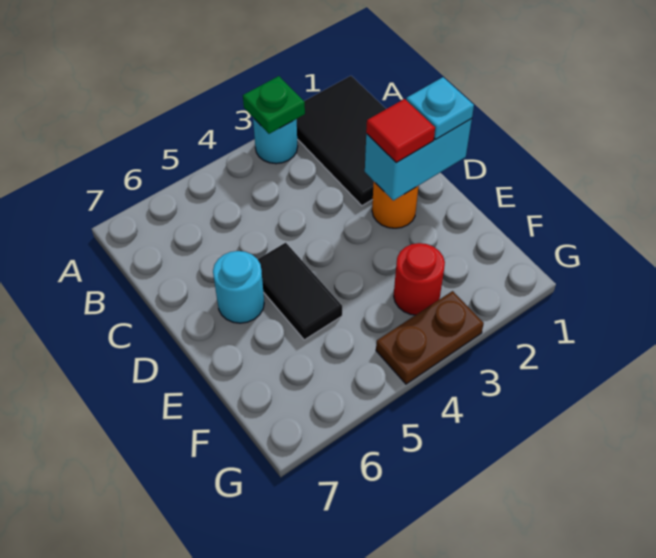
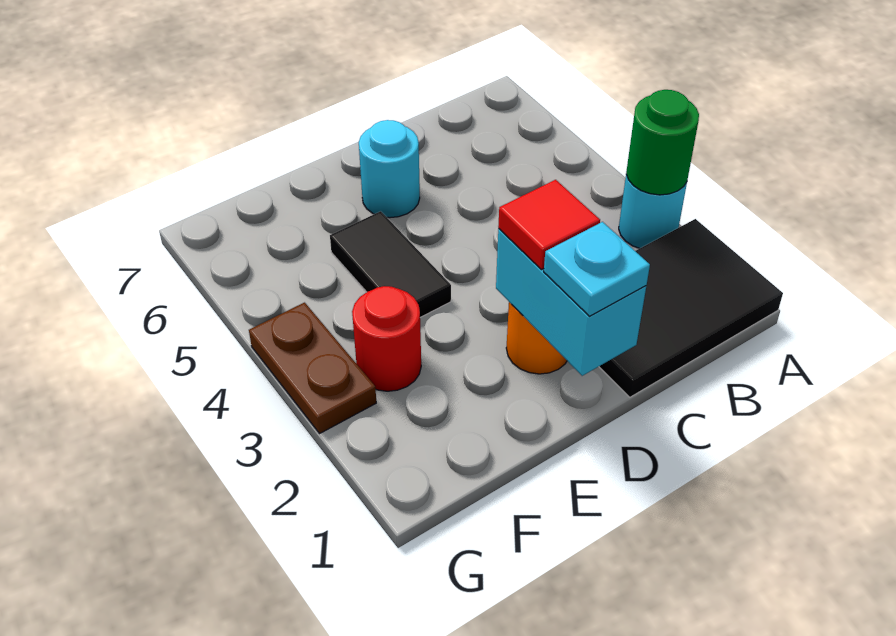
green 1x1 plate [243,76,305,134] -> green 1x1 round brick [626,90,699,195]
black 1x2 tile [258,243,342,340] -> black 1x2 tile turned to [330,211,451,317]

